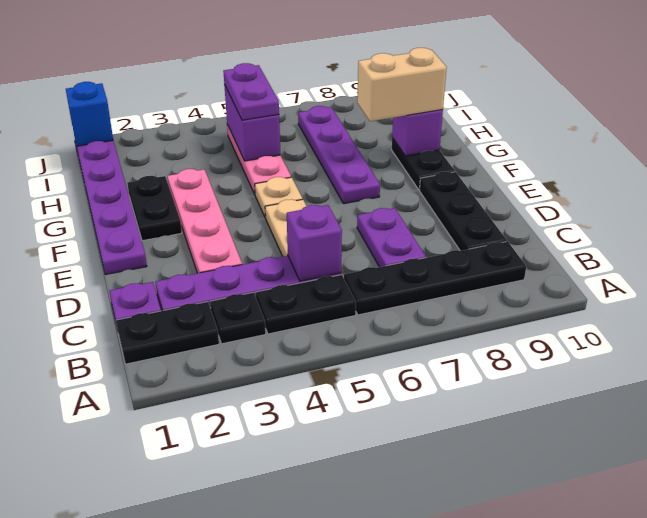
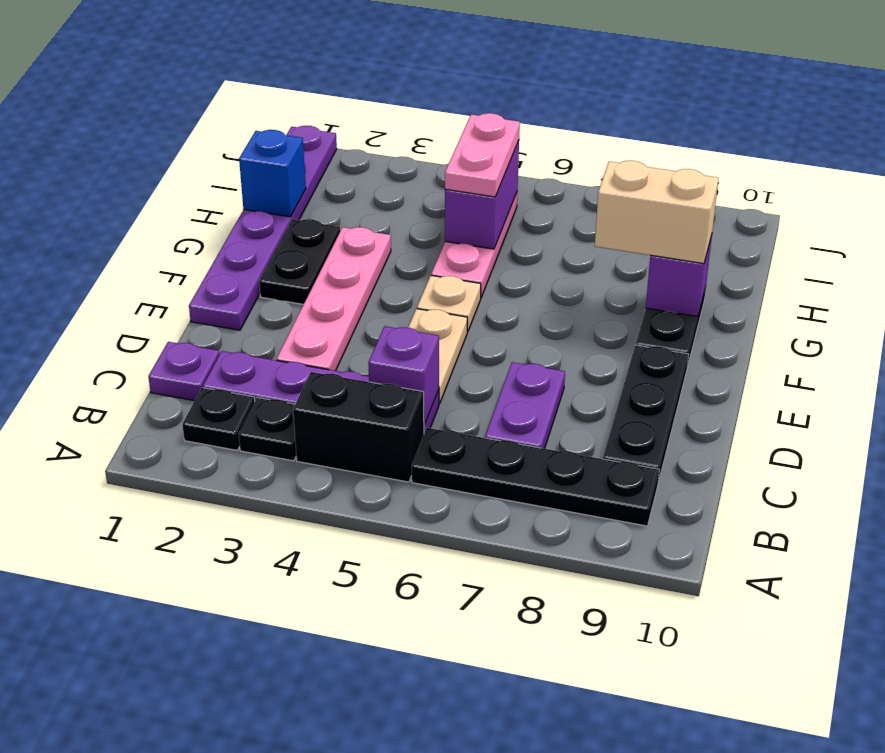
black 1x2 plate [116,302,219,364] -> black 1x1 plate [182,388,255,450]
black 1x2 plate [256,275,356,334] -> black 1x2 brick [293,372,424,482]
purple 1x4 plate [298,106,380,204] -> none
purple 1x2 plate [223,63,279,120] -> pink 1x2 plate [445,113,520,197]
blue 1x1 brick [66,82,113,146] -> blue 1x1 brick moved to [239,130,306,217]

